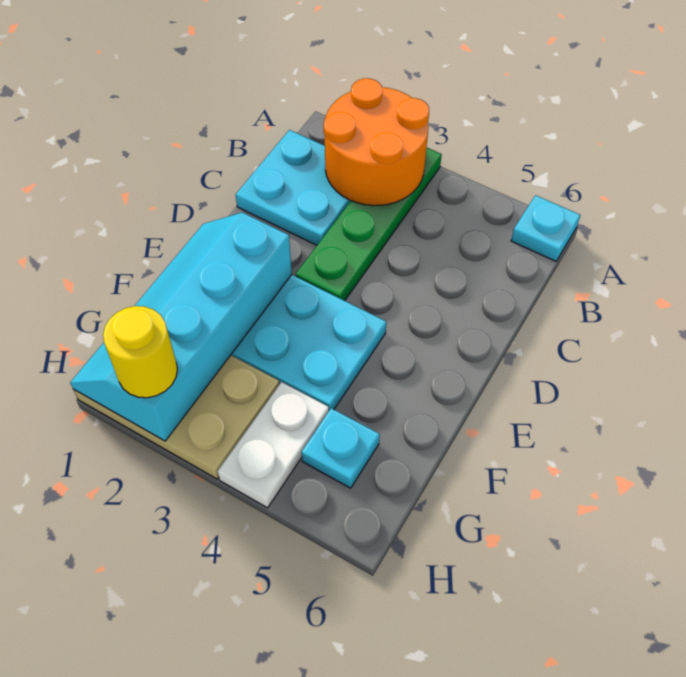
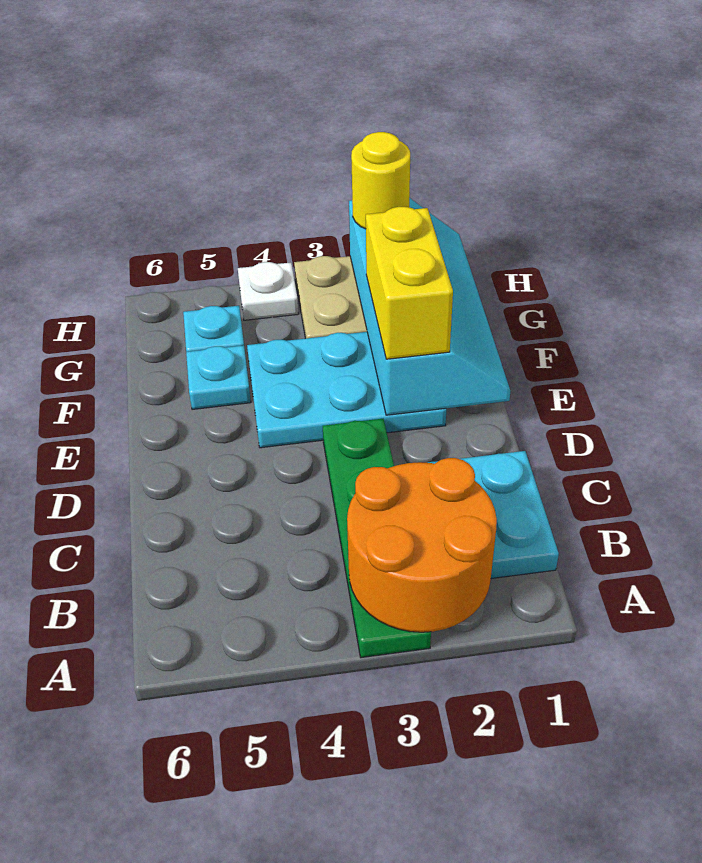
cyan 1x1 plate [511,195,580,261] -> cyan 1x1 plate moved to [186,345,251,409]
none -> yellow 1x2 brick [366,207,453,359]
white 1x2 plate [218,382,329,508] -> white 1x1 plate [238,262,298,320]

